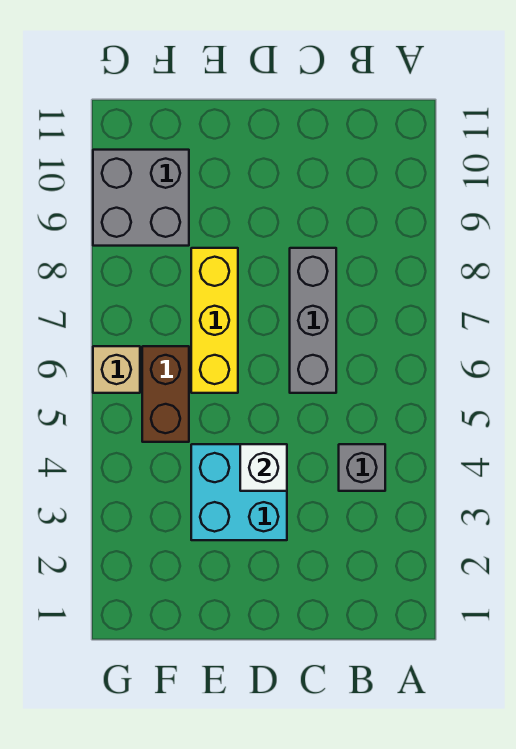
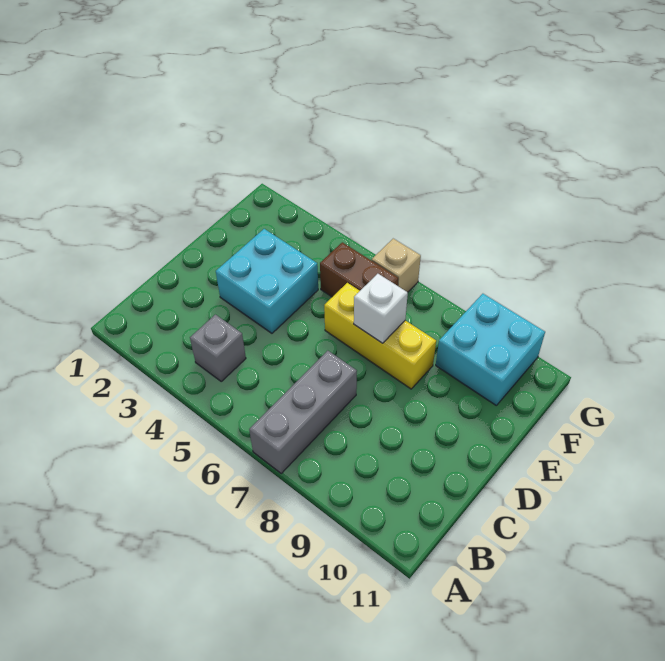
grey 1x3 brick [290,248,336,393] -> grey 1x3 brick turned to [249,351,357,473]
white 1x1 brick [240,444,287,491] -> white 1x1 brick moved to [354,274,408,343]
grey 2x2 brick [93,150,189,246] -> cyan 2x2 brick [436,294,545,406]

